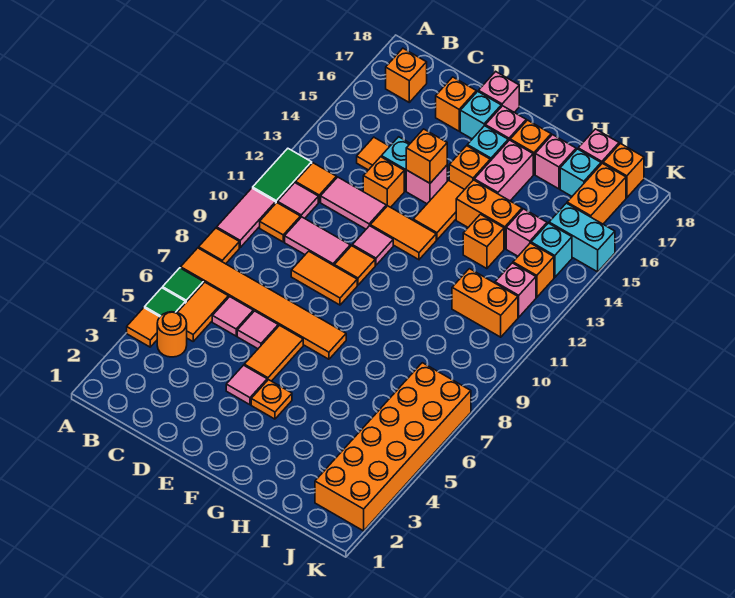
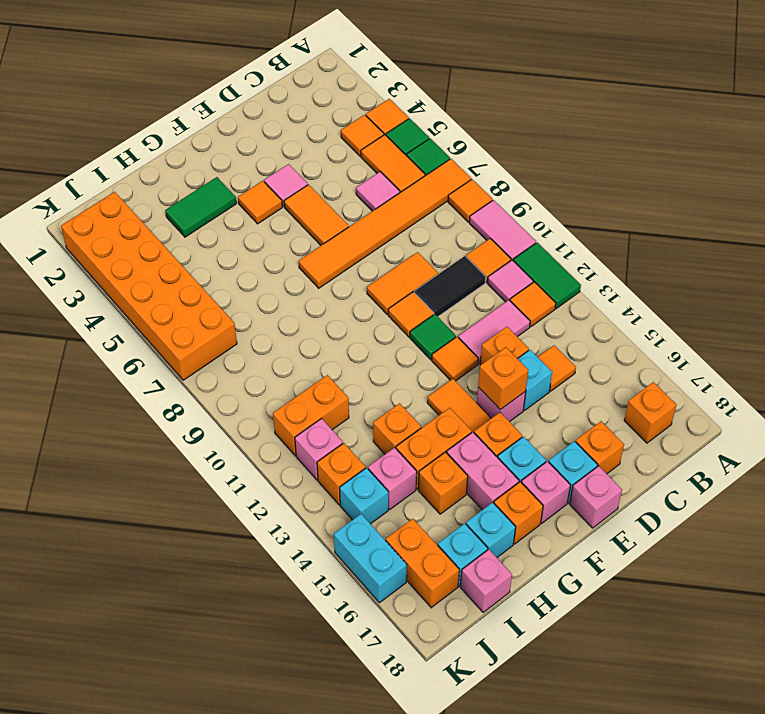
orange 1x1 round brick [157,312,187,357] -> orange 1x1 tile [341,115,384,156]
pink 1x2 tile [285,217,350,265] -> black 1x2 tile [415,256,486,316]
pink 1x1 tile [237,311,278,349] -> none
pink 1x1 tile [352,226,393,265] -> green 1x1 tile [410,314,456,360]
orange 1x2 tile [370,206,436,260] -> orange 1x1 tile [432,337,478,381]
orange 1x1 plate [251,380,292,419] -> orange 1x1 tile [238,181,282,224]
none -> green 1x2 tile [165,177,236,237]
pink 1x1 brick [535,135,576,189] -> cyan 1x1 brick [466,502,516,557]
cyan 1x2 brick [549,203,615,272] -> cyan 1x2 brick turned to [334,514,407,603]
orange 1x1 brick [603,143,644,198] -> orange 1x1 brick moved to [418,452,468,514]

